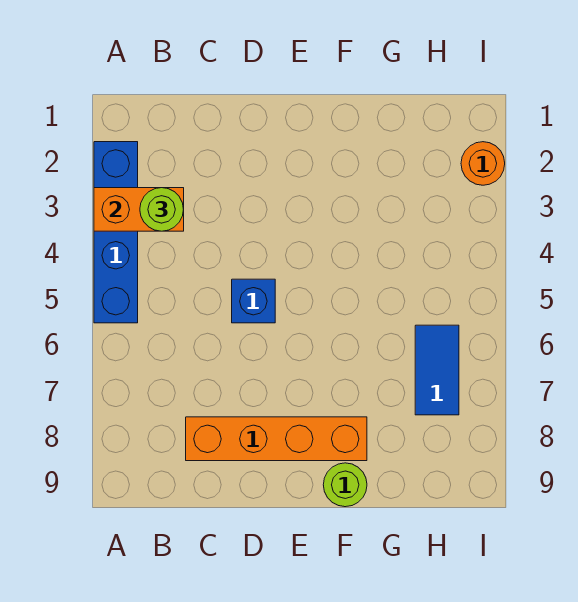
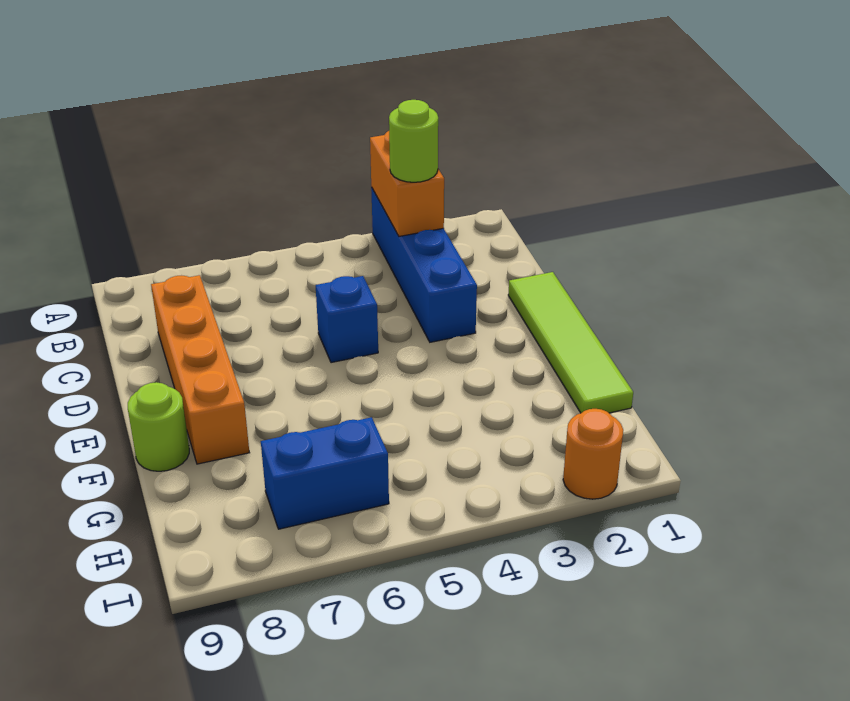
blue 1x4 brick [94,142,138,323] -> blue 1x4 brick turned to [371,187,477,342]
none -> lime 1x4 tile [508,272,633,413]
blue 1x2 tile [415,325,459,415] -> blue 1x2 brick [261,417,389,529]

